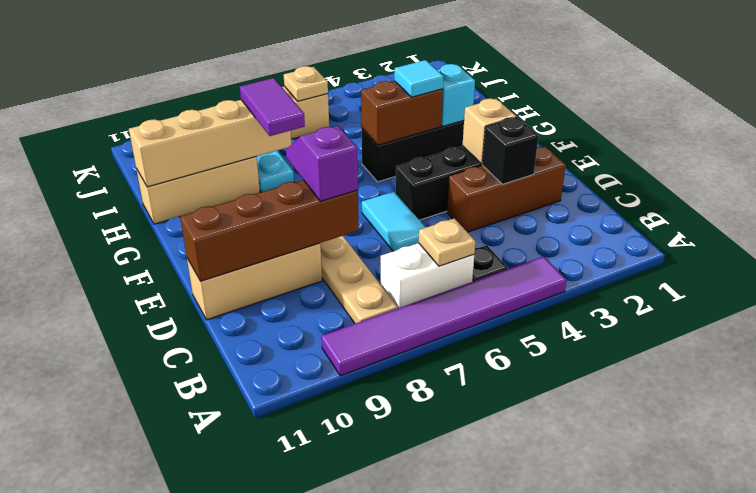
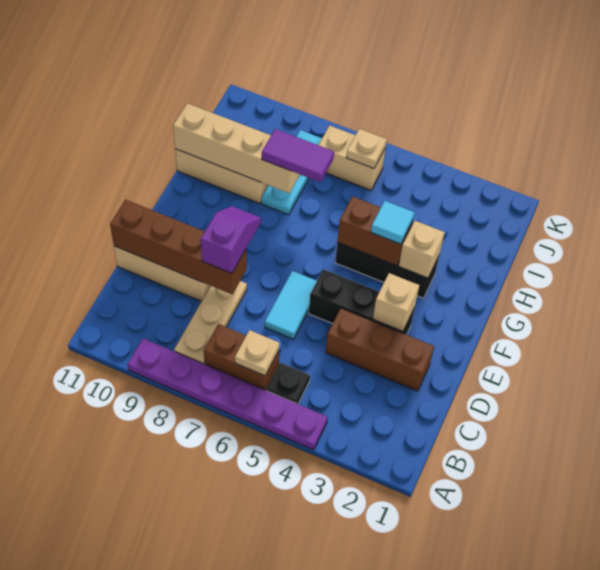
purple 1x6 tile [321,256,567,376] -> purple 1x6 plate [128,338,328,450]
white 1x2 brick [381,243,474,308] -> brown 1x2 brick [204,324,279,391]
black 1x1 brick [482,117,538,184] -> none
cyan 1x1 brick [438,64,475,126] -> tan 1x1 brick [399,221,445,278]
purple 1x2 tile [240,78,305,136] -> purple 1x2 tile turned to [262,129,334,182]

